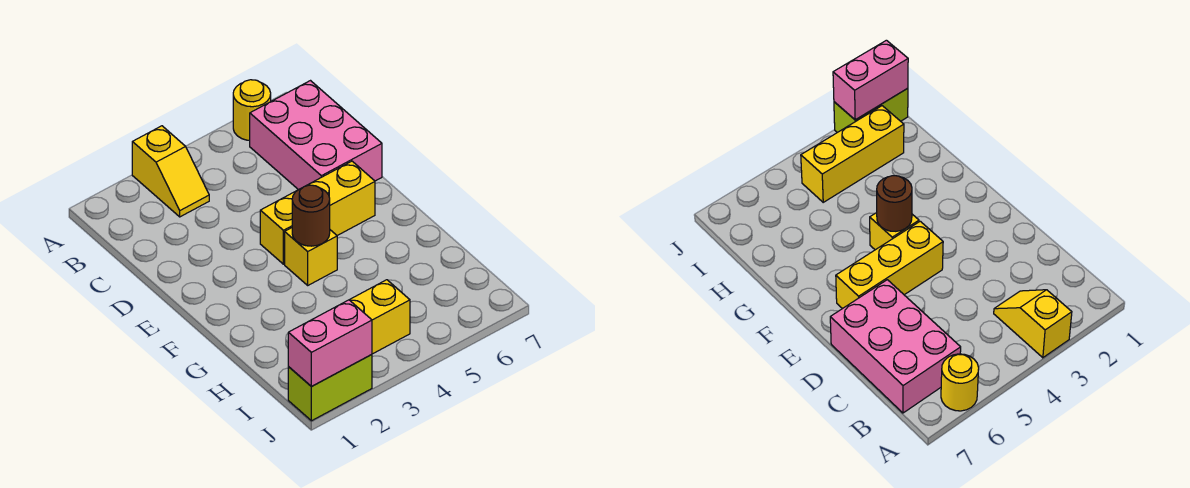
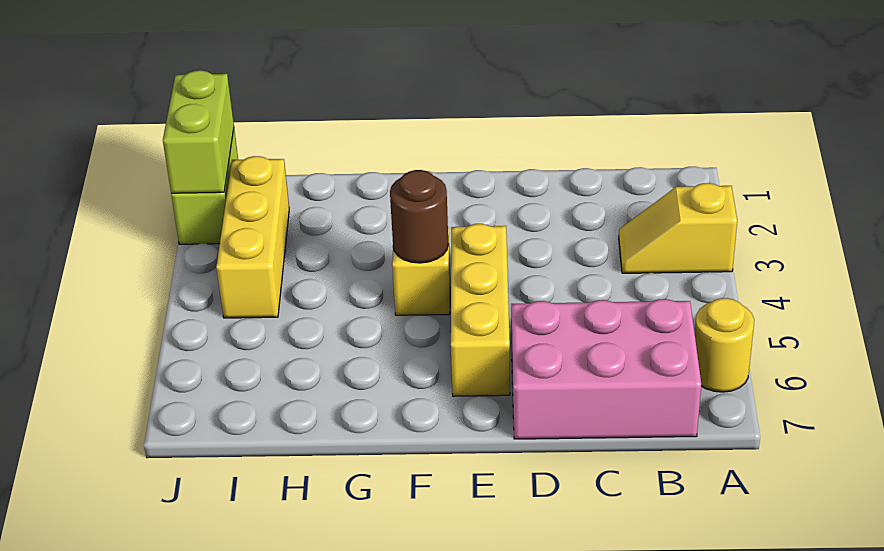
pink 1x2 brick [288,300,372,387] -> lime 1x2 brick [163,70,234,193]

